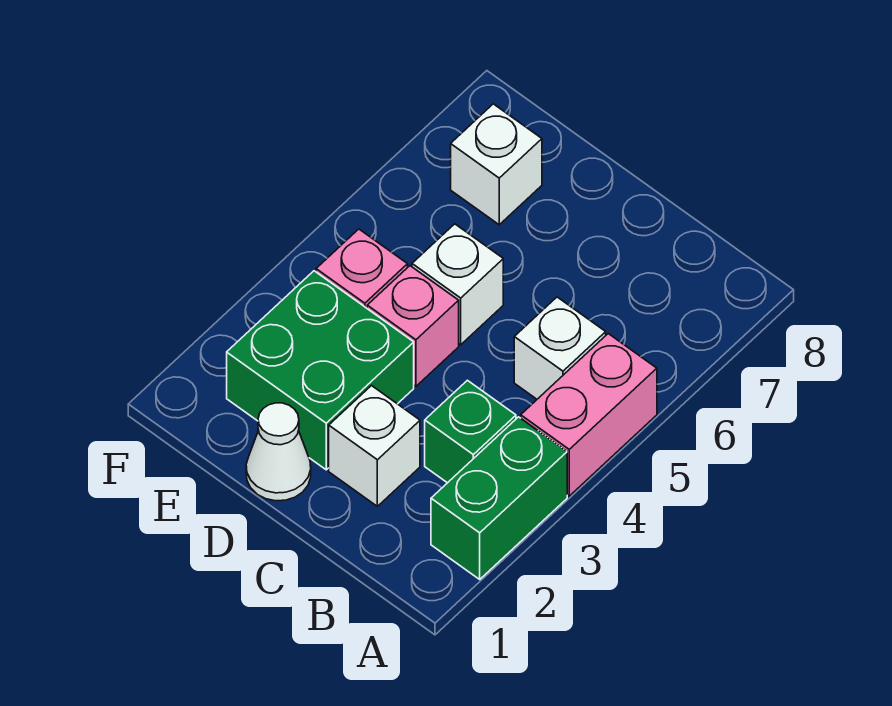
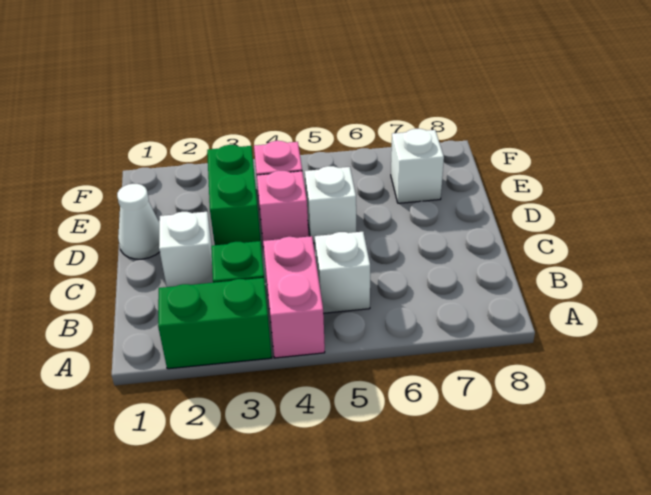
pink 1x2 brick [521,334,657,496] -> pink 1x2 brick turned to [263,236,325,358]
green 2x2 brick [227,271,414,470] -> green 1x2 brick [207,145,261,245]

